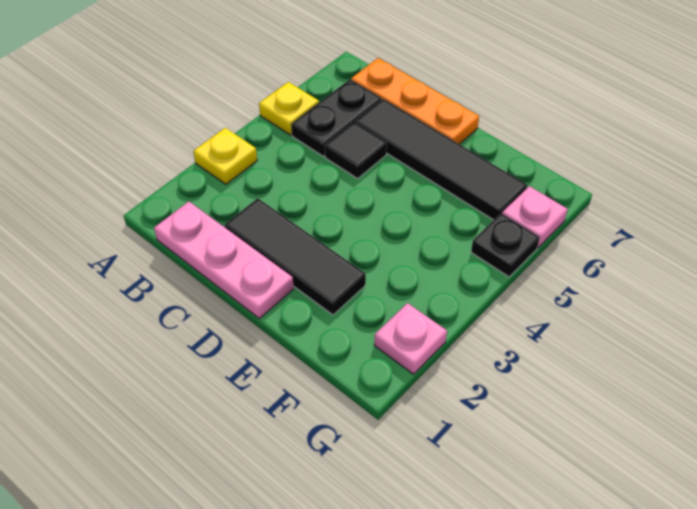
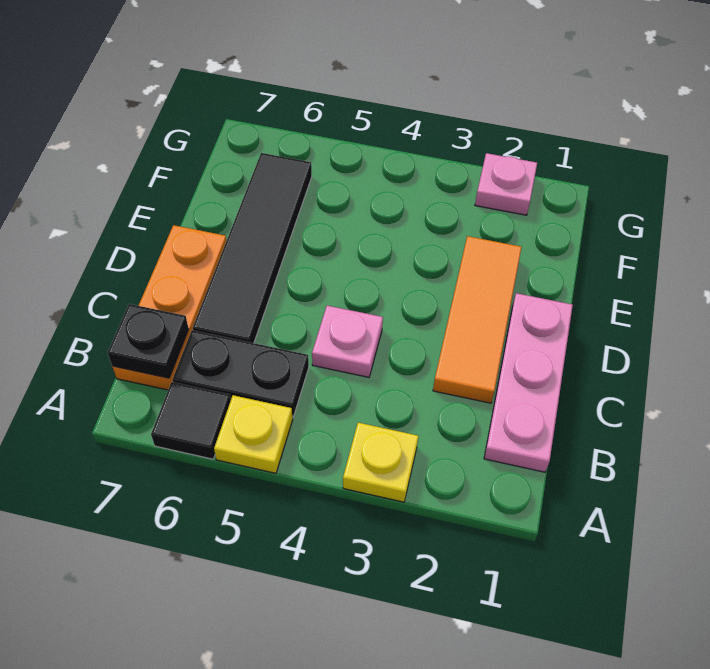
black 1x3 tile [225,198,366,315] -> orange 1x3 tile [433,236,521,403]
black 1x1 tile [325,122,387,179] -> black 1x1 tile moved to [151,382,231,459]
black 1x1 plate [471,213,540,277] -> black 1x1 plate moved to [108,304,189,378]
pink 1x1 plate [502,186,568,248] -> pink 1x1 plate moved to [312,306,383,377]

